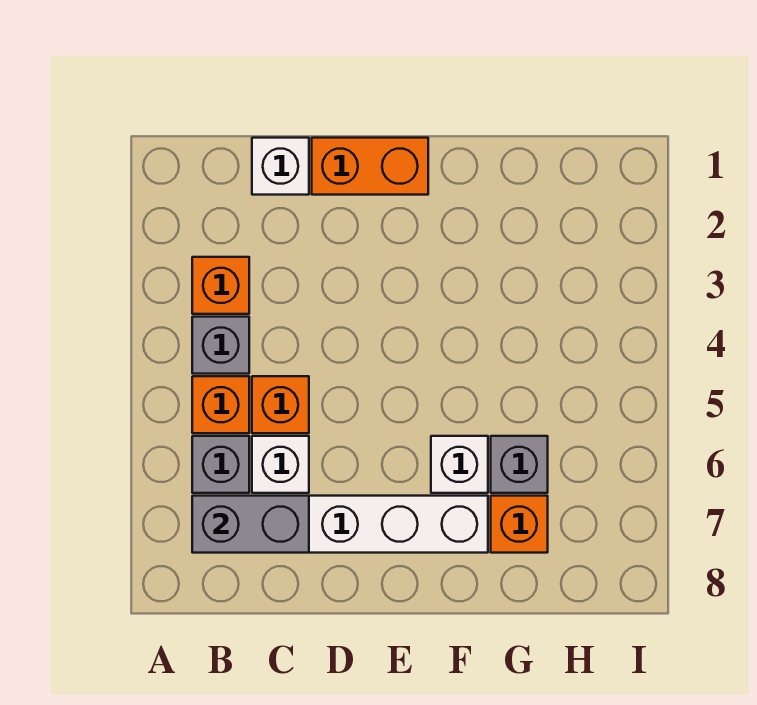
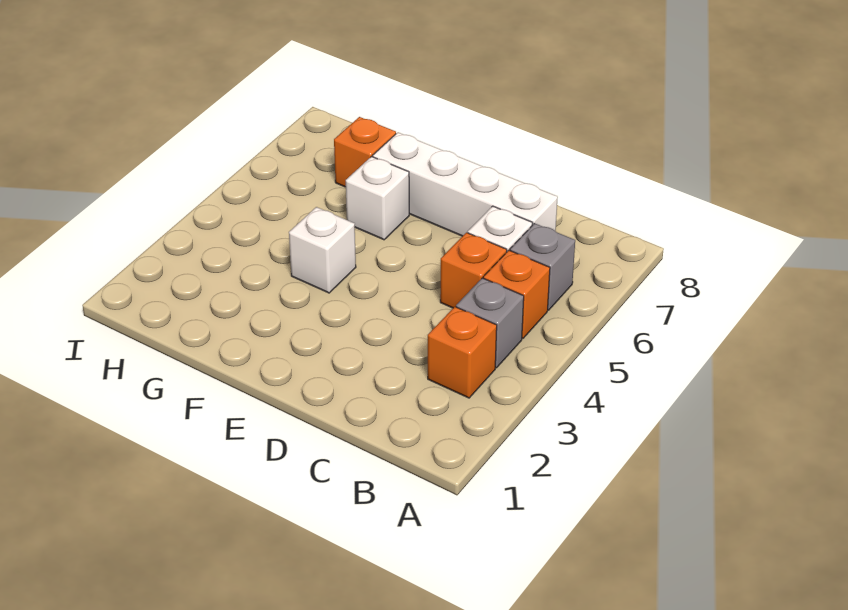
grey 1x2 brick [192,496,309,553] -> none
white 1x1 brick [252,138,309,195] -> white 1x1 brick moved to [289,207,356,293]
orange 1x2 brick [312,138,428,195] -> none
grey 1x1 brick [491,436,548,493] -> none

